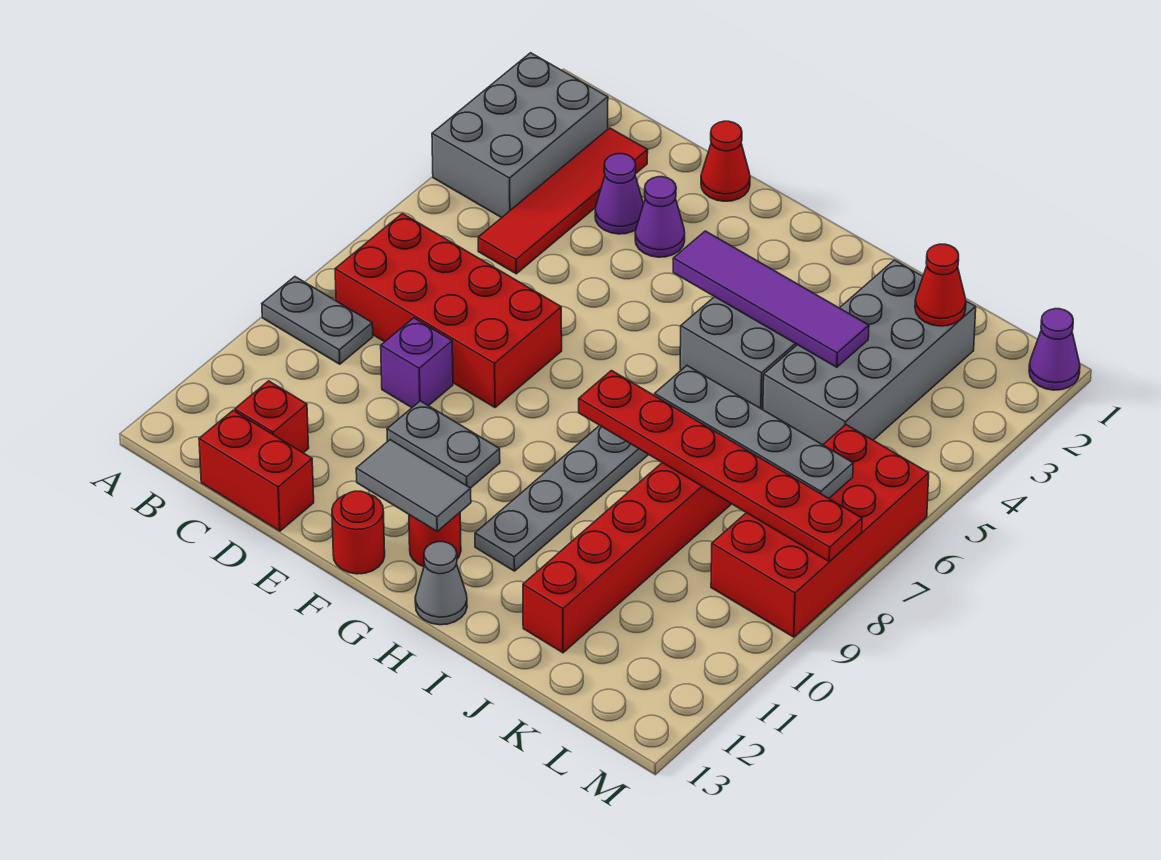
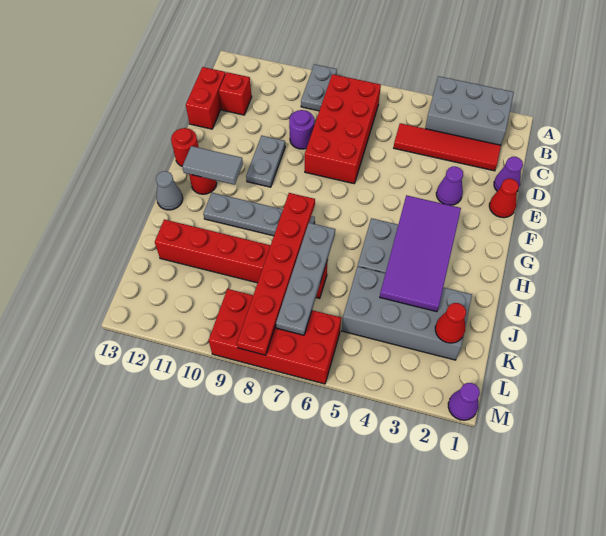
purple 1x1 cone [595,154,643,234] -> purple 1x1 cone moved to [494,157,523,191]
purple 1x1 brick [381,318,453,408] -> purple 1x1 round brick [289,110,314,149]
grey 1x2 tile [356,440,471,531] -> grey 1x2 tile turned to [182,146,243,185]
purple 1x4 tile [673,231,869,367] -> purple 2x4 tile [380,195,461,312]

